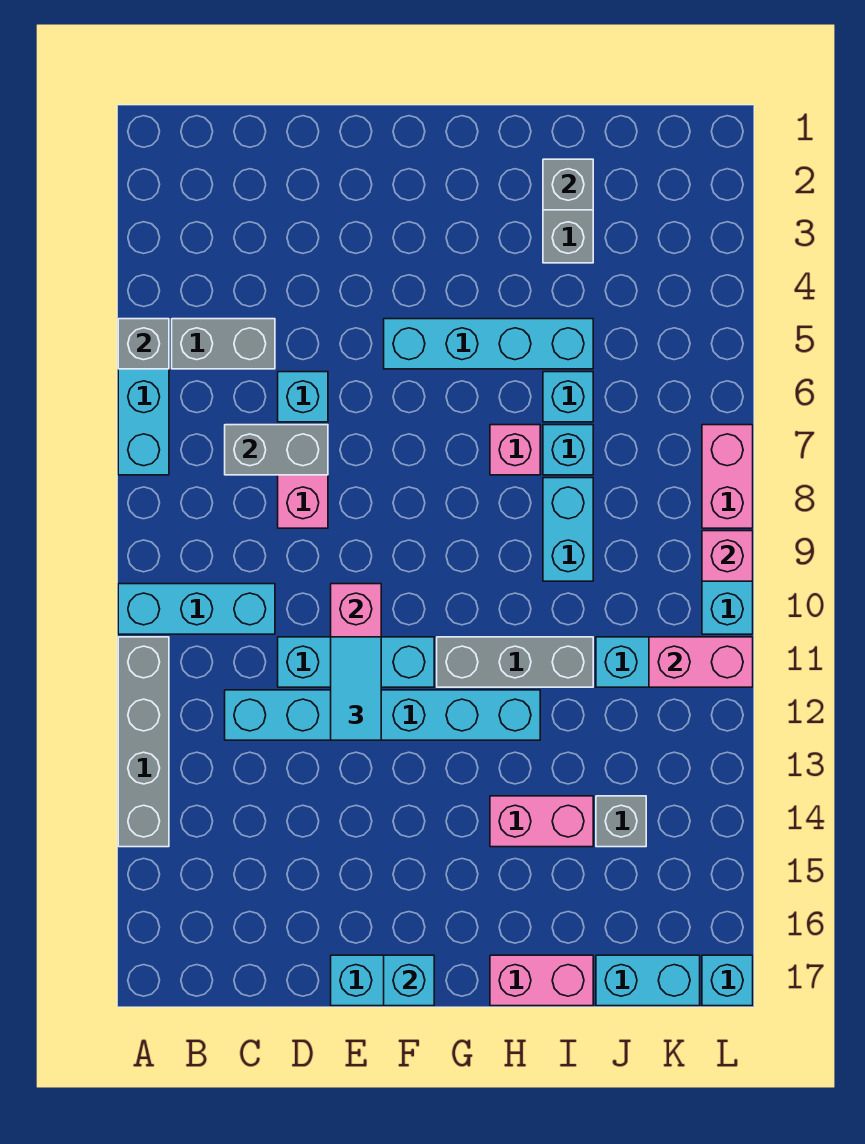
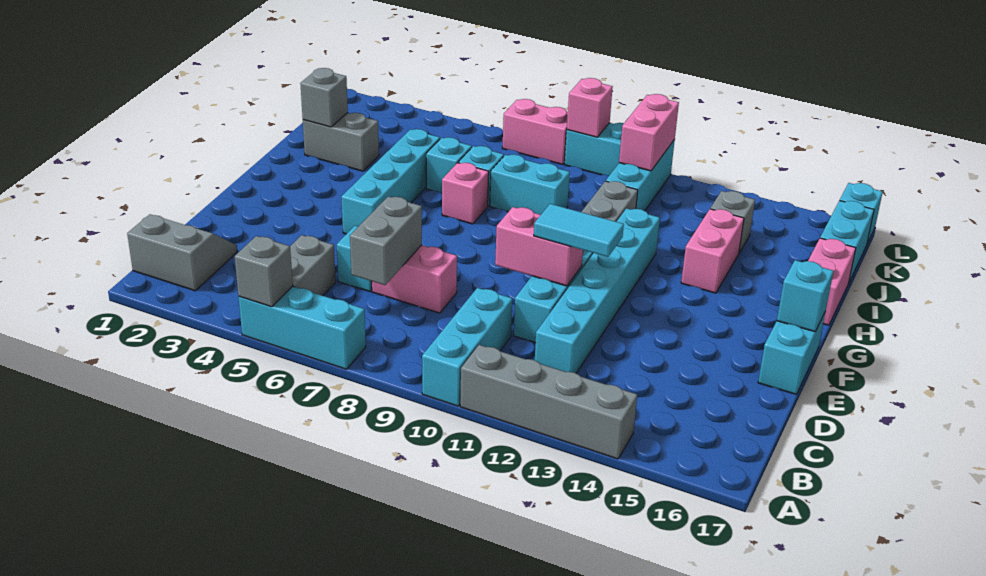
none -> grey 2x2 slope [127,214,237,291]

